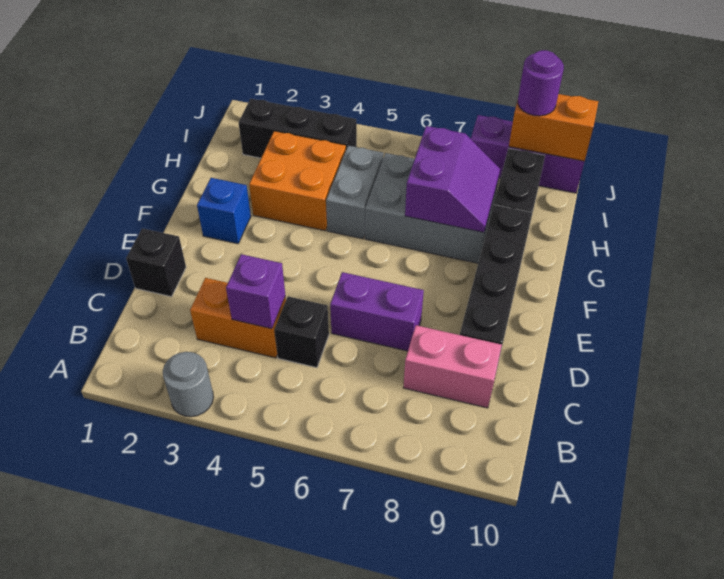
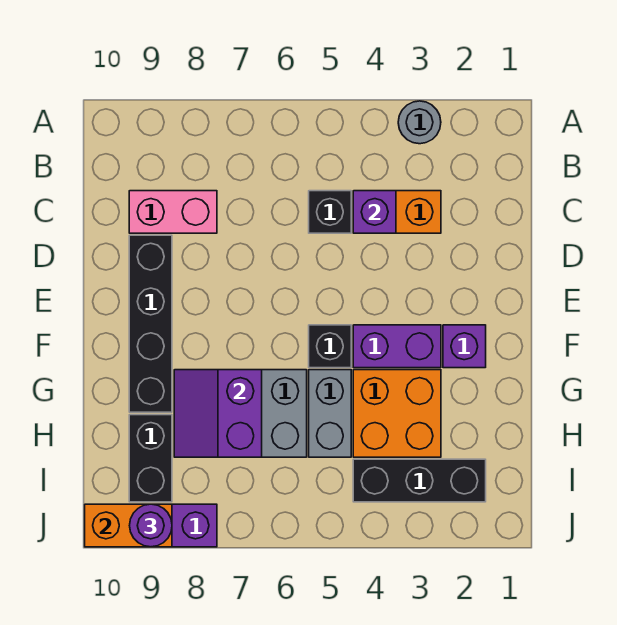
black 1x1 brick [126,228,186,297] -> black 1x1 brick moved to [309,325,351,368]
purple 1x2 brick [330,272,424,351] -> purple 1x2 brick moved to [353,325,441,368]
blue 1x1 brick [197,178,251,244] -> purple 1x1 brick [443,325,486,368]

